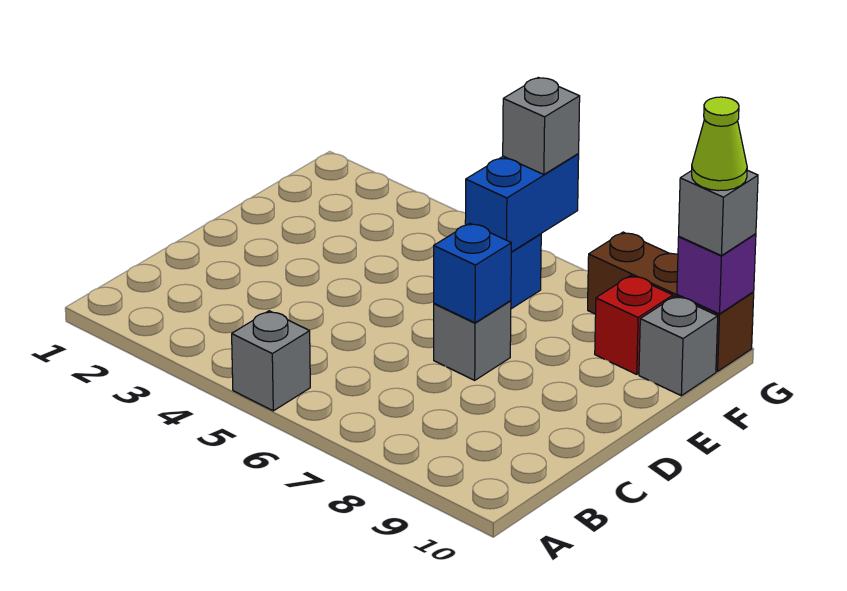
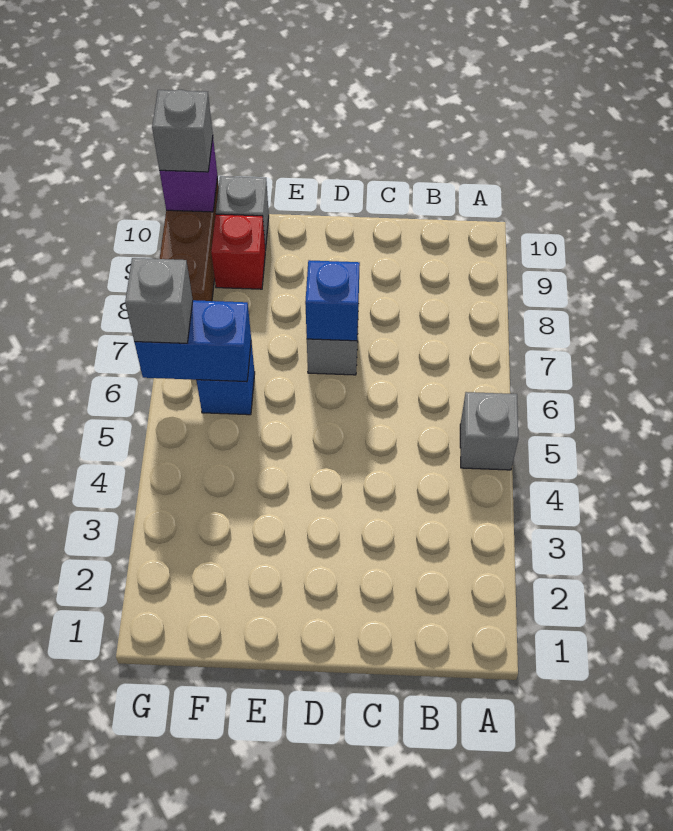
lime 1x1 cone [692,97,747,191] -> none

